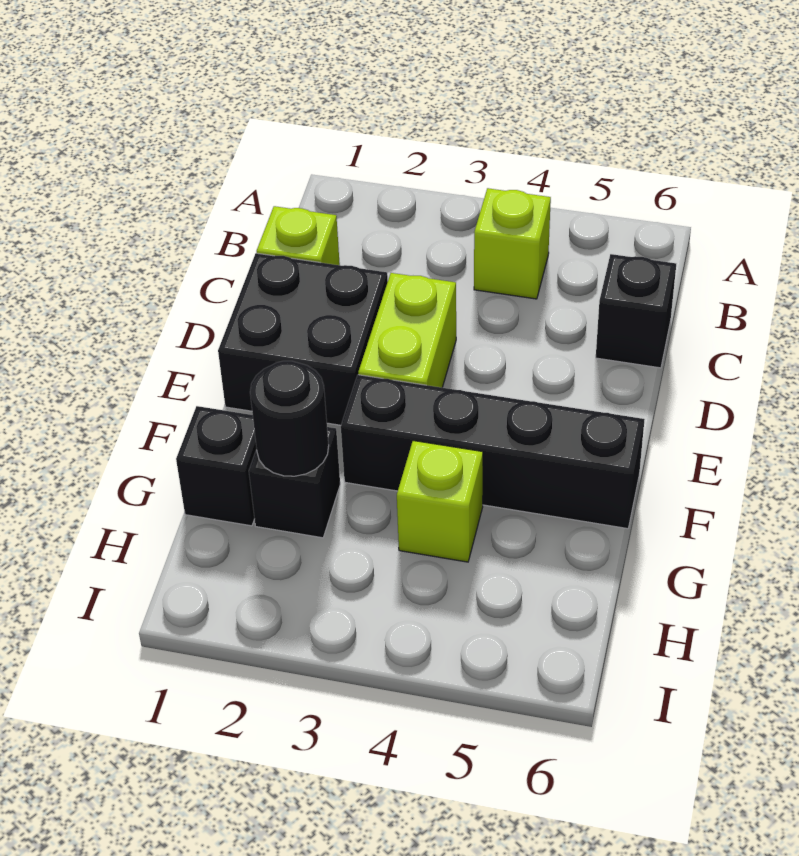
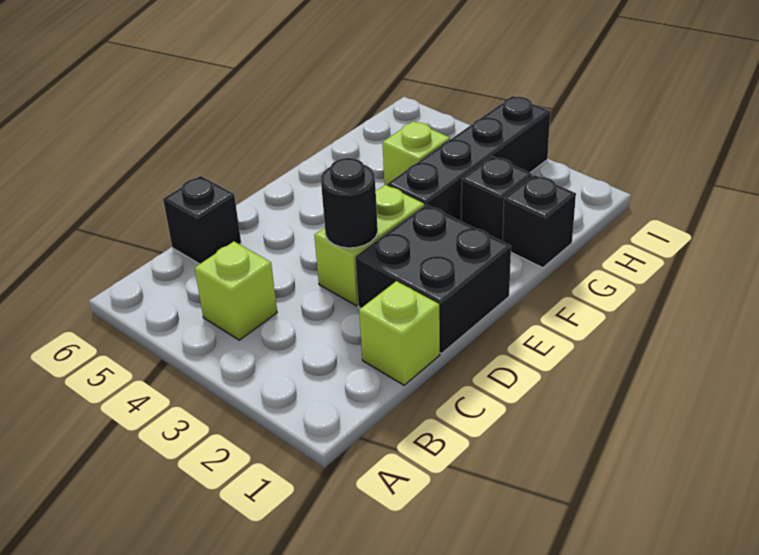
black 1x4 brick [341,375,645,529] -> black 1x4 brick turned to [387,96,550,221]
black 1x1 round brick [250,361,329,476] -> black 1x1 round brick moved to [321,158,378,248]

